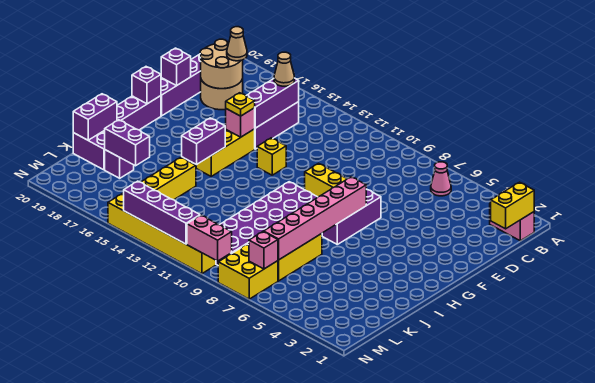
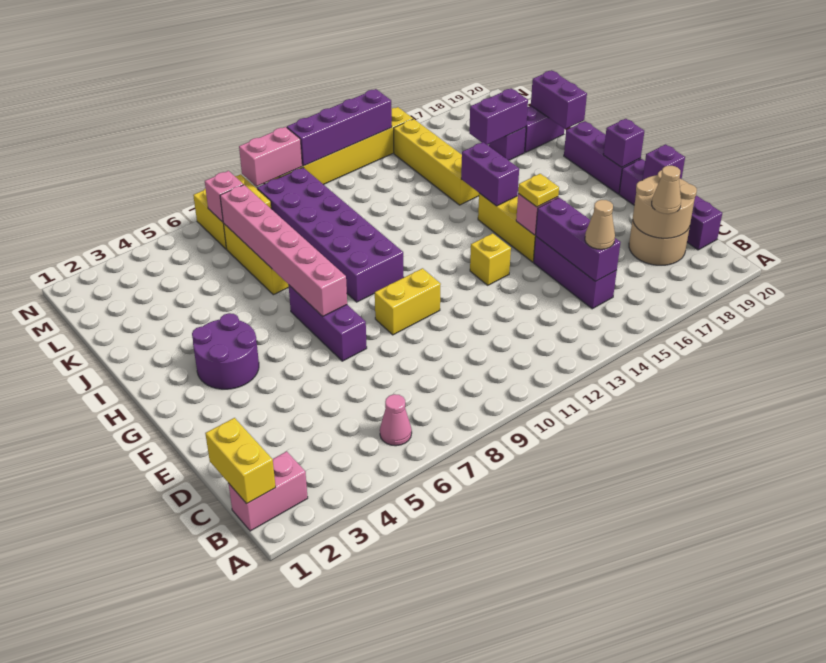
none -> purple 2x2 round brick [192,313,259,389]

